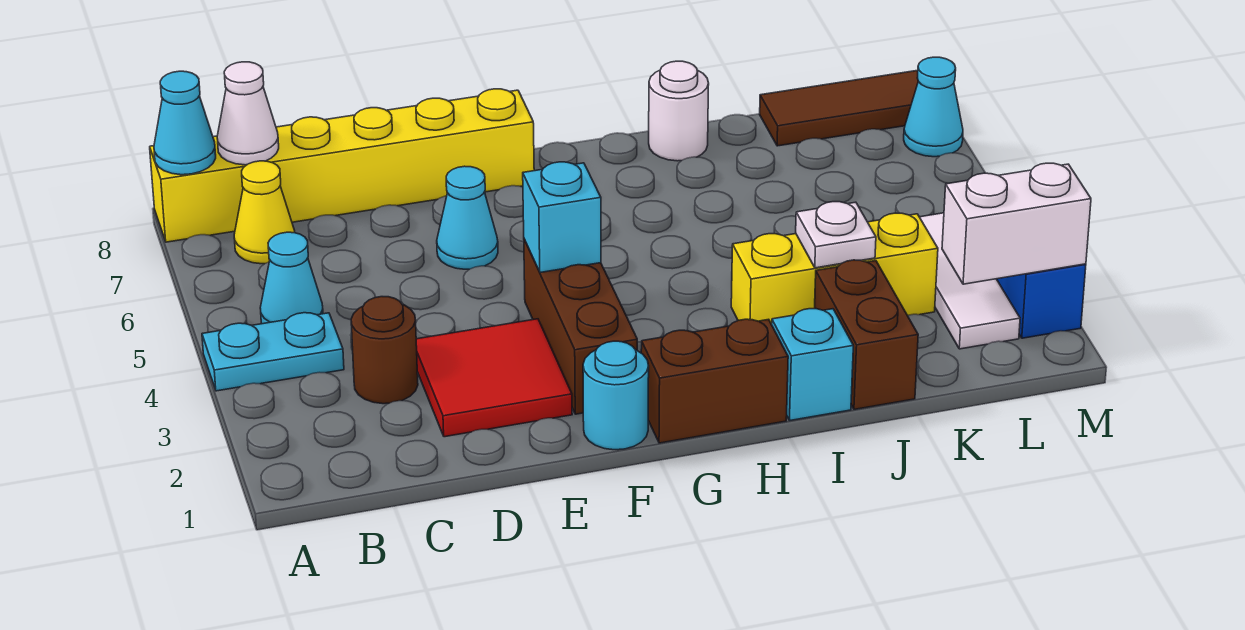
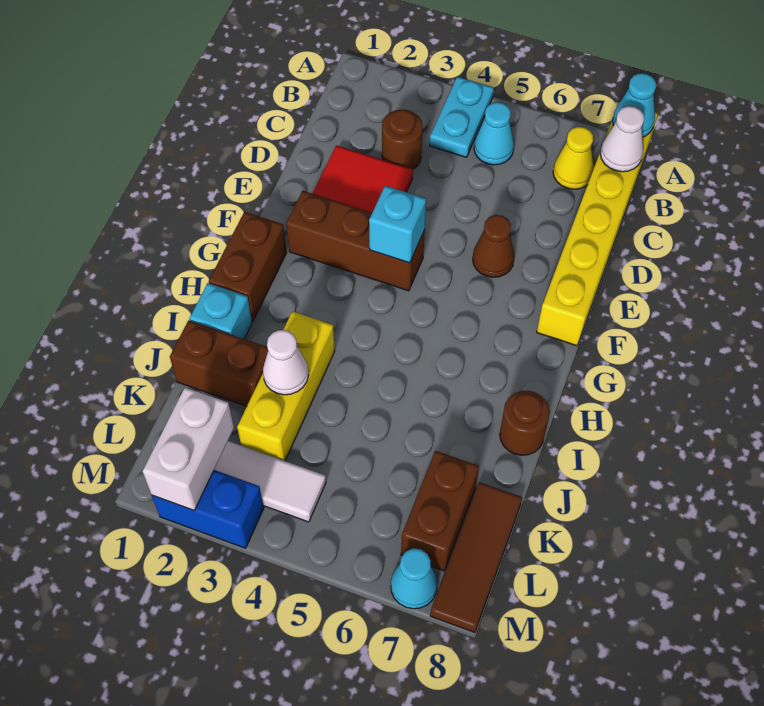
cyan 1x1 cone [437,166,498,269] -> brown 1x1 cone [473,215,514,277]
cyan 1x1 round brick [583,341,649,450] -> none
white 1x1 round brick [649,61,709,161] -> brown 1x1 round brick [500,391,550,455]
white 1x1 plate [796,202,876,268] -> white 1x1 cone [263,330,309,395]
none -> brown 1x2 brick [401,451,479,571]

